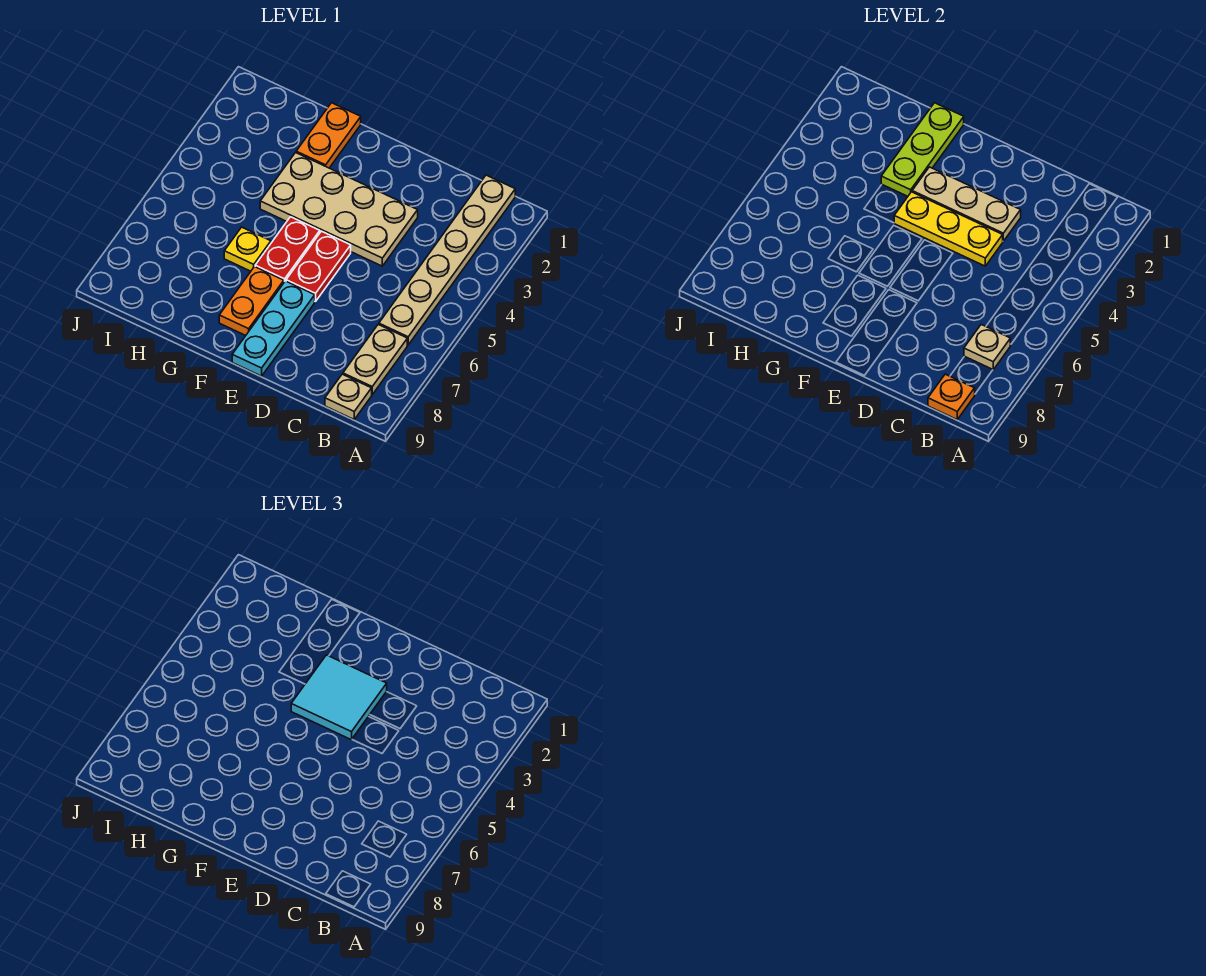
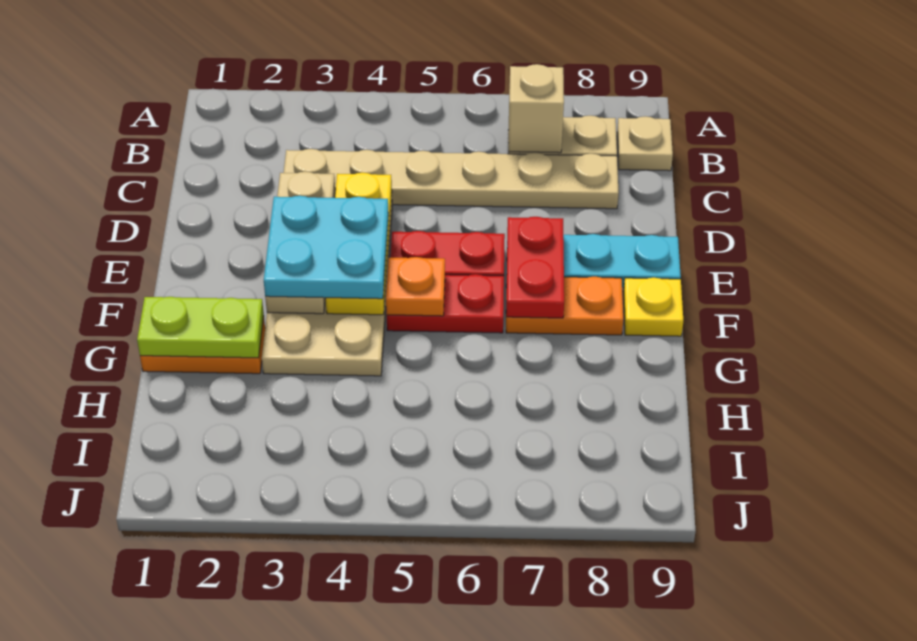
tan 1x6 plate [379,175,515,345] -> tan 1x6 plate moved to [283,149,619,209]
tan 1x1 plate [964,325,1010,370] -> tan 1x1 brick [508,64,564,153]
orange 1x1 plate [928,374,975,419] -> orange 1x1 plate moved to [386,257,445,316]
cyan 2x2 tile [291,655,387,740] -> cyan 2x2 plate [264,196,389,299]
none -> red 1x2 plate [506,217,564,318]
lime 1x3 plate [881,103,964,196] -> lime 1x2 plate [137,297,264,358]
yellow 1x1 plate [224,227,271,271] -> yellow 1x1 plate moved to [623,278,683,336]

